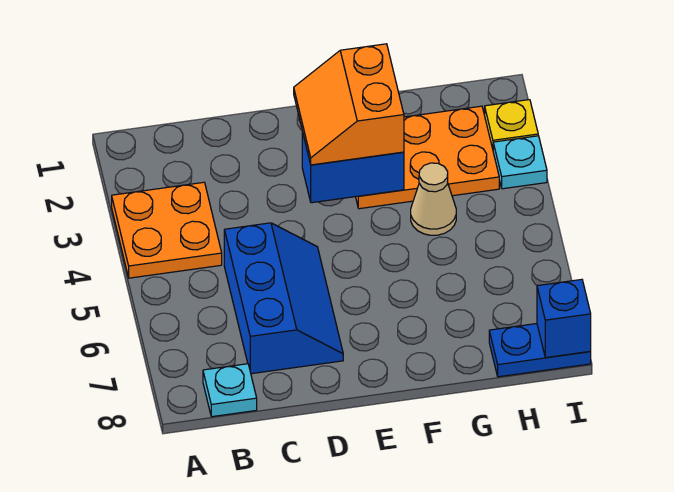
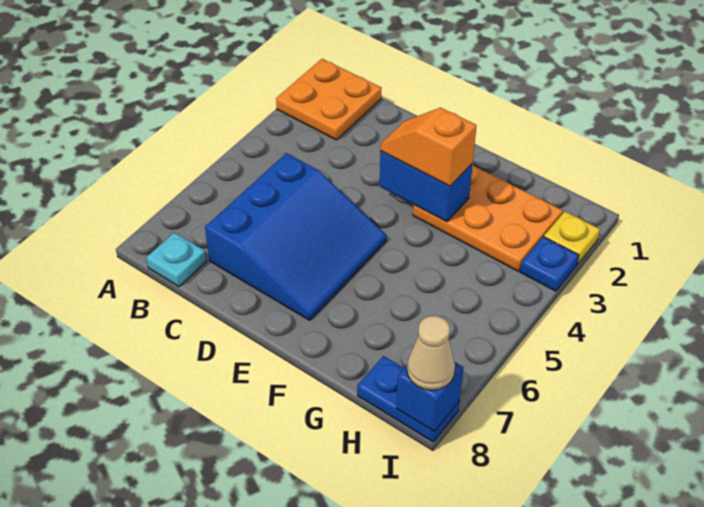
orange 2x2 plate [112,182,222,278] -> orange 2x2 plate moved to [276,59,382,140]
blue 2x3 slope [224,223,343,374] -> blue 3x3 slope [205,153,386,320]
orange 2x2 slope [294,44,404,165] -> orange 1x2 slope [380,108,477,186]
tan 1x1 cone [411,163,456,235] -> tan 1x1 cone moved to [407,316,455,390]
cyan 1x1 plate [493,136,547,189] -> blue 1x1 plate [520,237,579,291]

